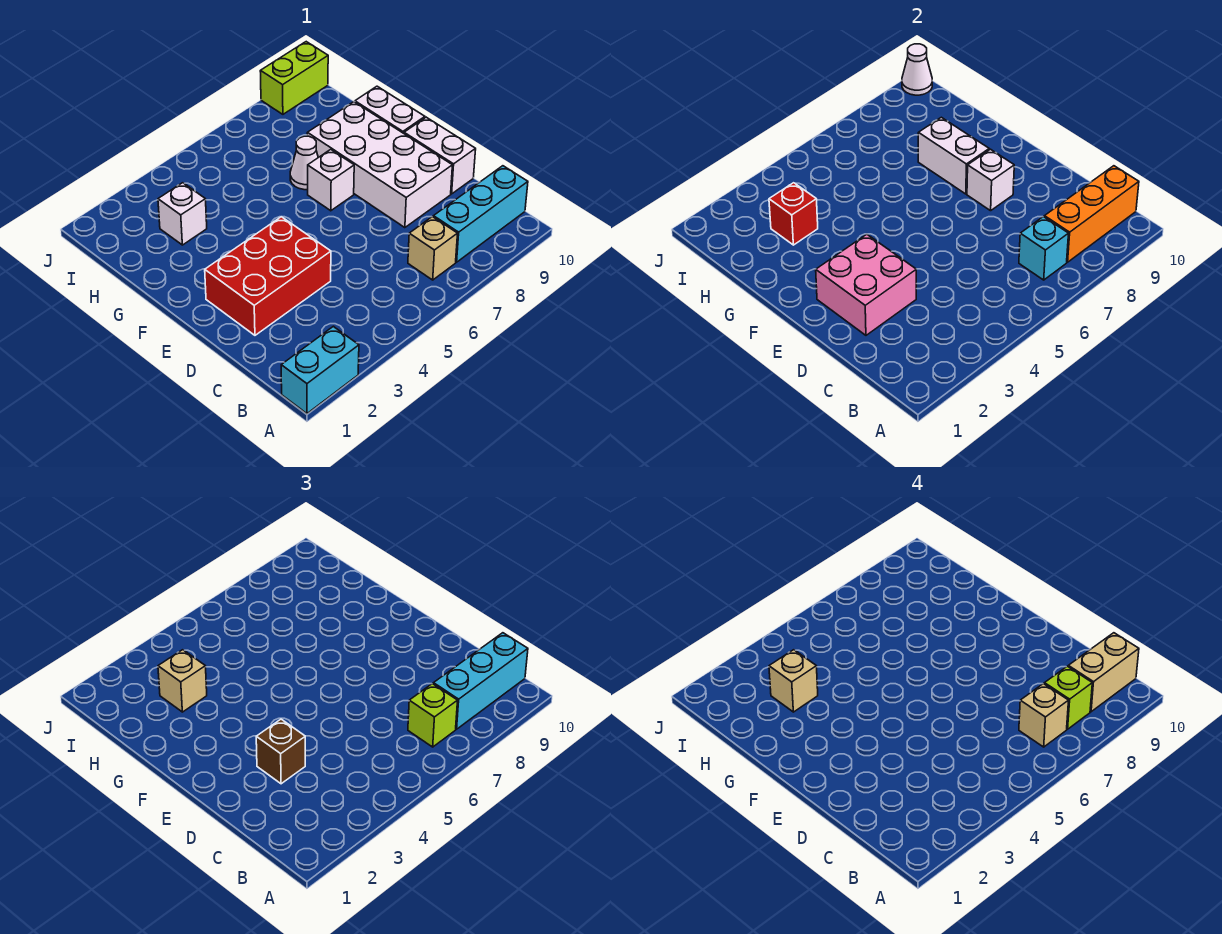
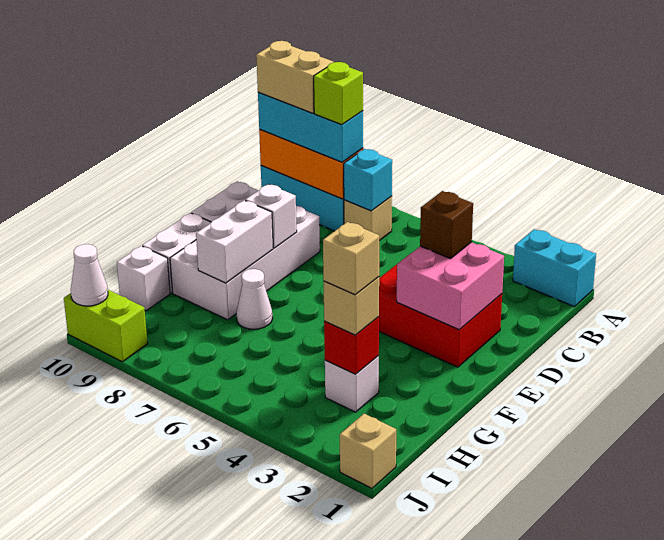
lime 1x1 brick [408,684,458,747] -> none
tan 1x1 brick [1019,684,1069,747] -> tan 1x1 brick moved to [340,414,396,488]
white 1x1 brick [308,149,354,211] -> white 1x1 brick moved to [117,246,170,311]

